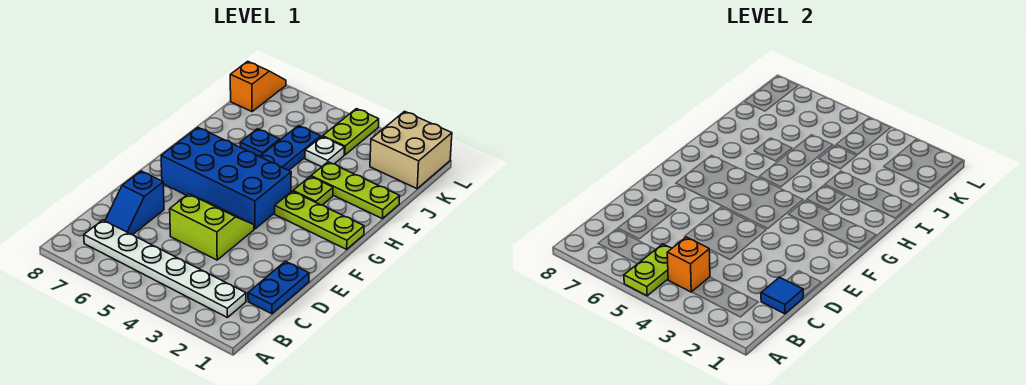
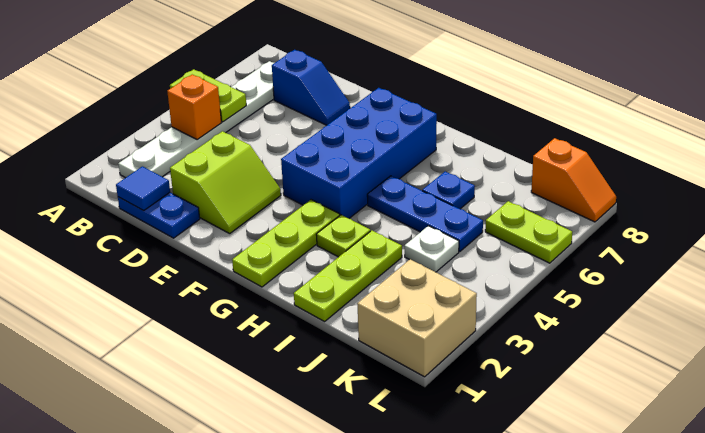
blue 1x2 slope [105,171,164,235] -> blue 1x2 slope turned to [272,50,350,125]
lime 2x2 slope [170,194,254,260] -> lime 2x2 slope moved to [170,131,281,234]
lime 1x2 plate [323,109,379,155] -> lime 1x2 plate moved to [485,201,572,263]

